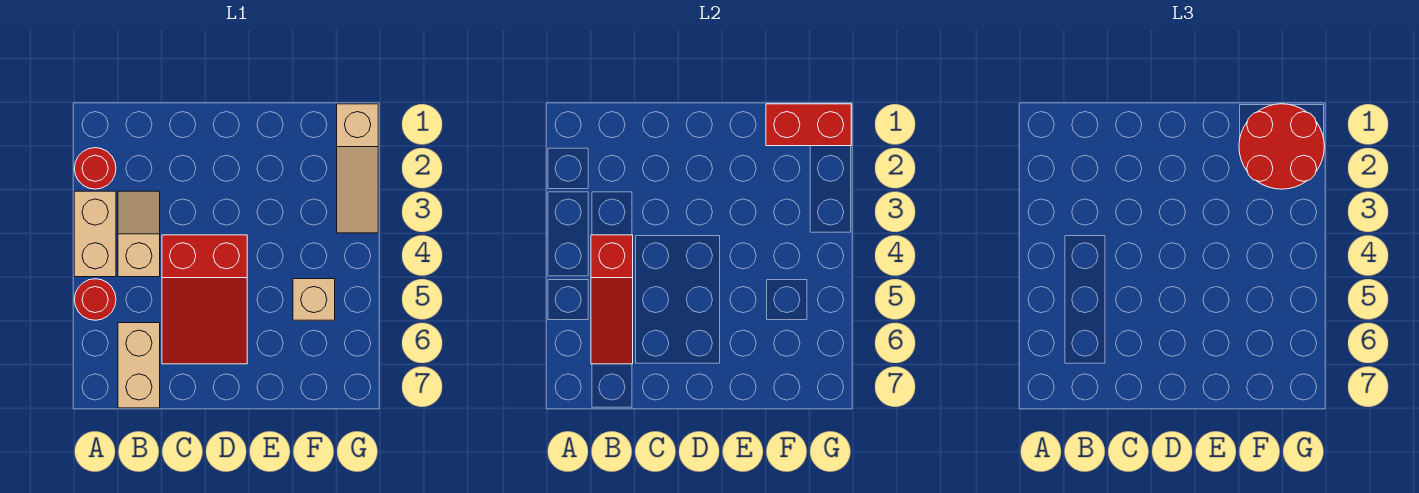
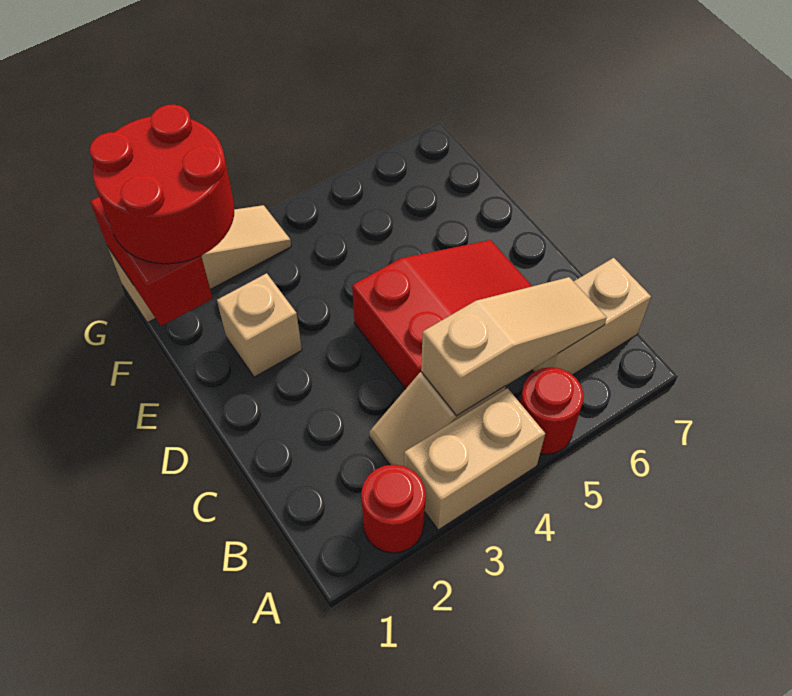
red 1x3 slope [591,235,633,364] -> tan 1x3 slope [421,277,607,416]
tan 1x1 brick [293,279,335,320] -> tan 1x1 brick moved to [217,273,302,377]

